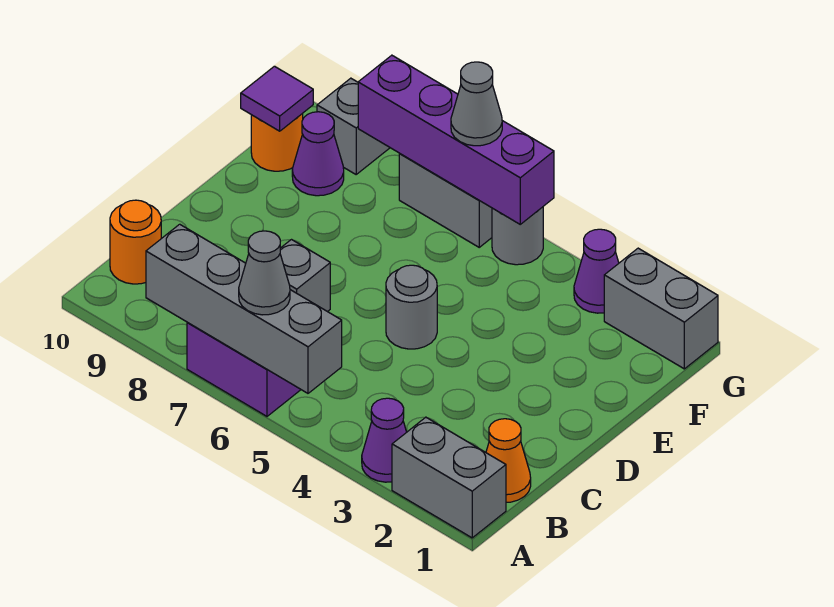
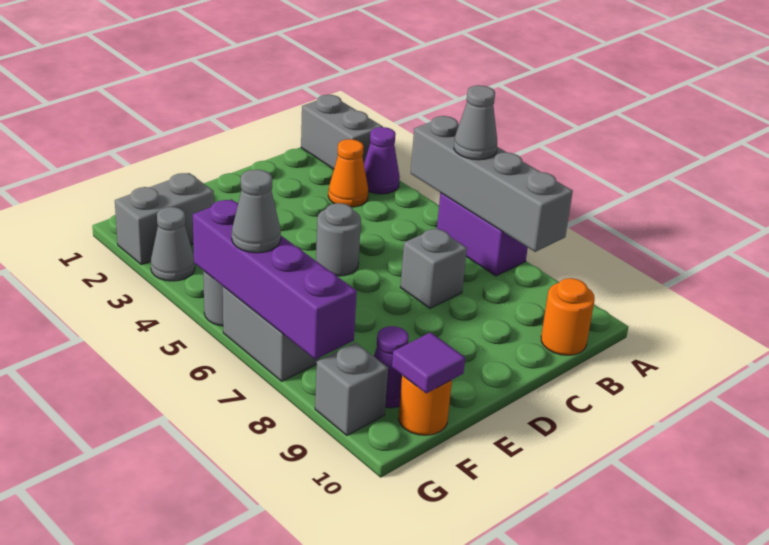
orange 1x1 cone [486,419,531,502] -> orange 1x1 cone moved to [328,139,368,207]
grey 1x2 brick [604,248,718,369] -> grey 1x2 brick turned to [115,173,214,265]
purple 1x1 cone [574,229,619,313] -> grey 1x1 cone [151,207,195,281]

